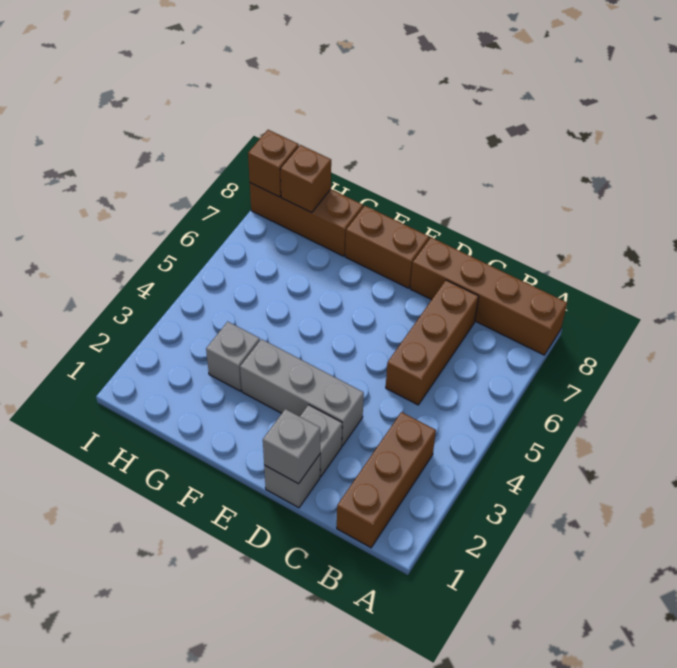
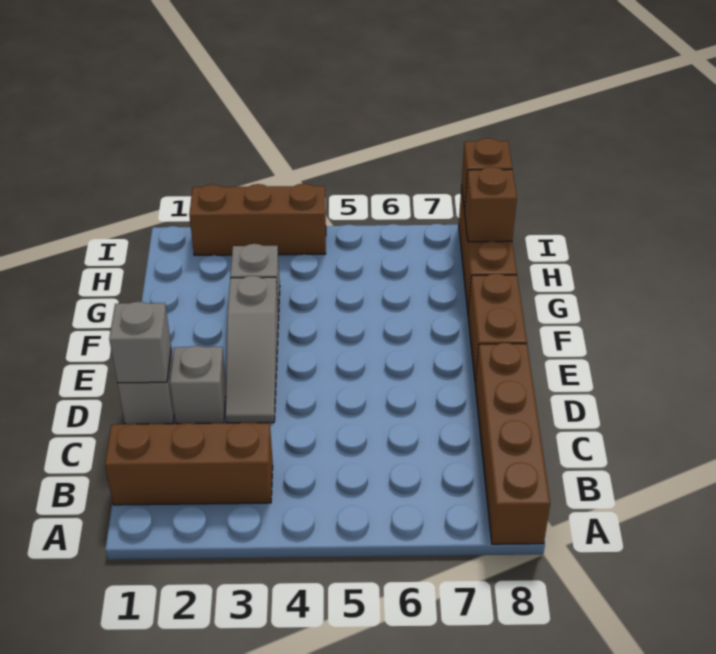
brown 1x3 brick [386,280,479,405] -> brown 1x3 brick moved to [189,184,326,255]
grey 1x3 brick [240,339,364,446] -> grey 1x3 slope [225,276,279,423]

